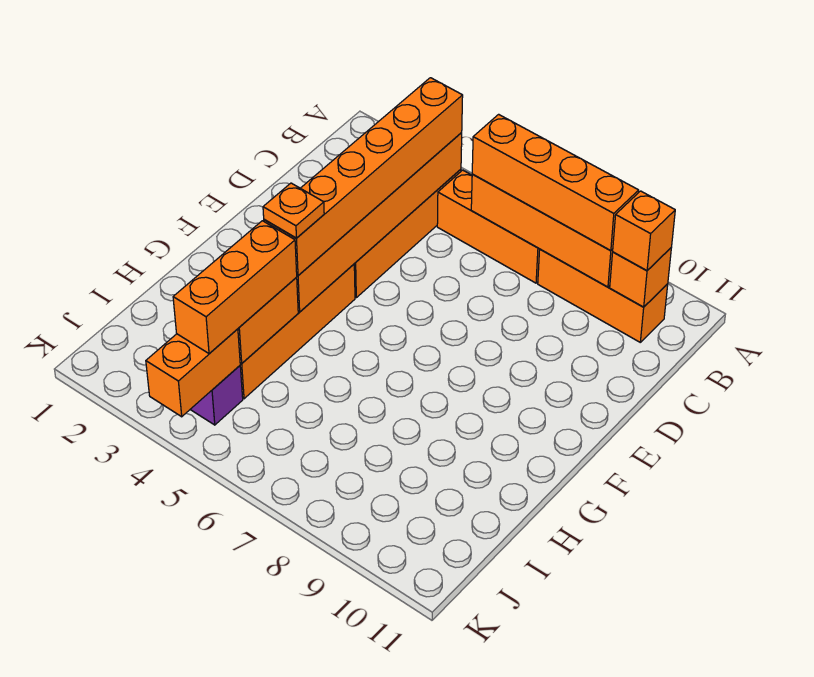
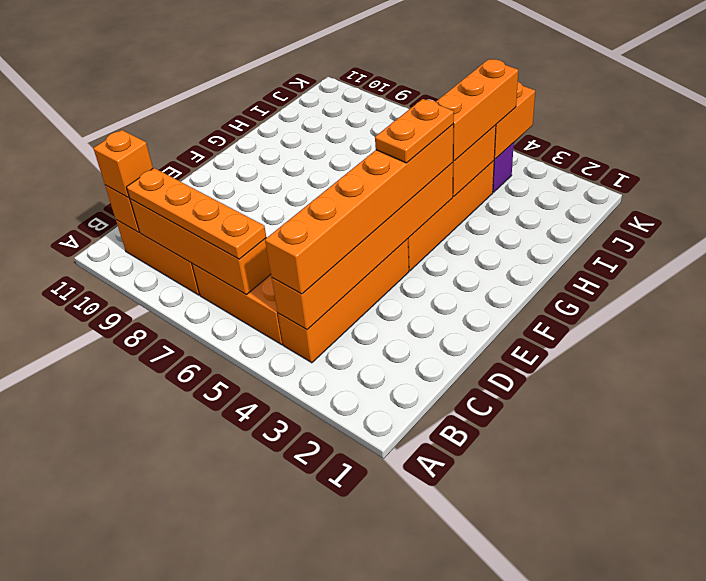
orange 1x4 brick [472,114,639,251] -> orange 1x4 plate [127,168,266,259]
orange 1x1 plate [263,183,324,238] -> orange 1x2 plate [375,99,454,163]

